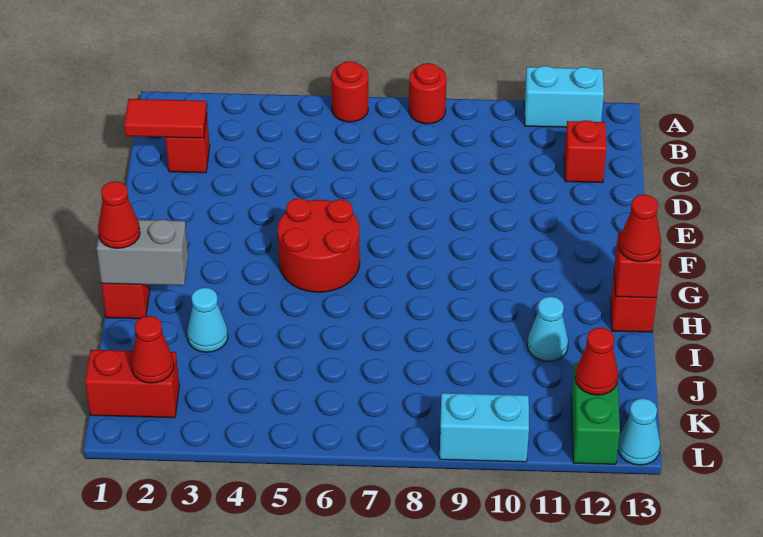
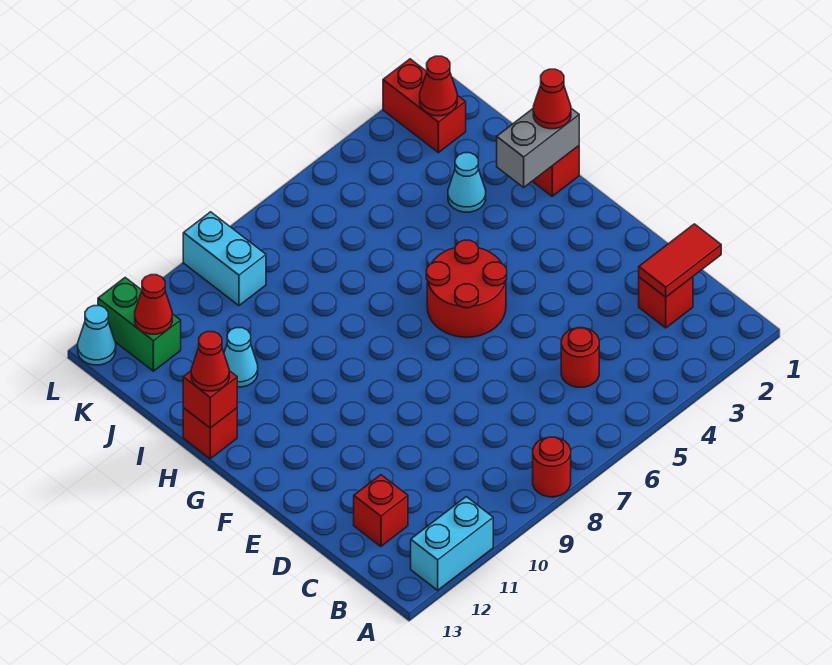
red 1x1 round brick [331,61,368,122] -> red 1x1 round brick moved to [561,328,599,387]
red 1x2 brick [85,350,179,418] -> red 1x2 brick turned to [383,59,466,153]
cyan 1x2 brick [440,393,529,462] -> cyan 1x2 brick turned to [183,212,266,306]

